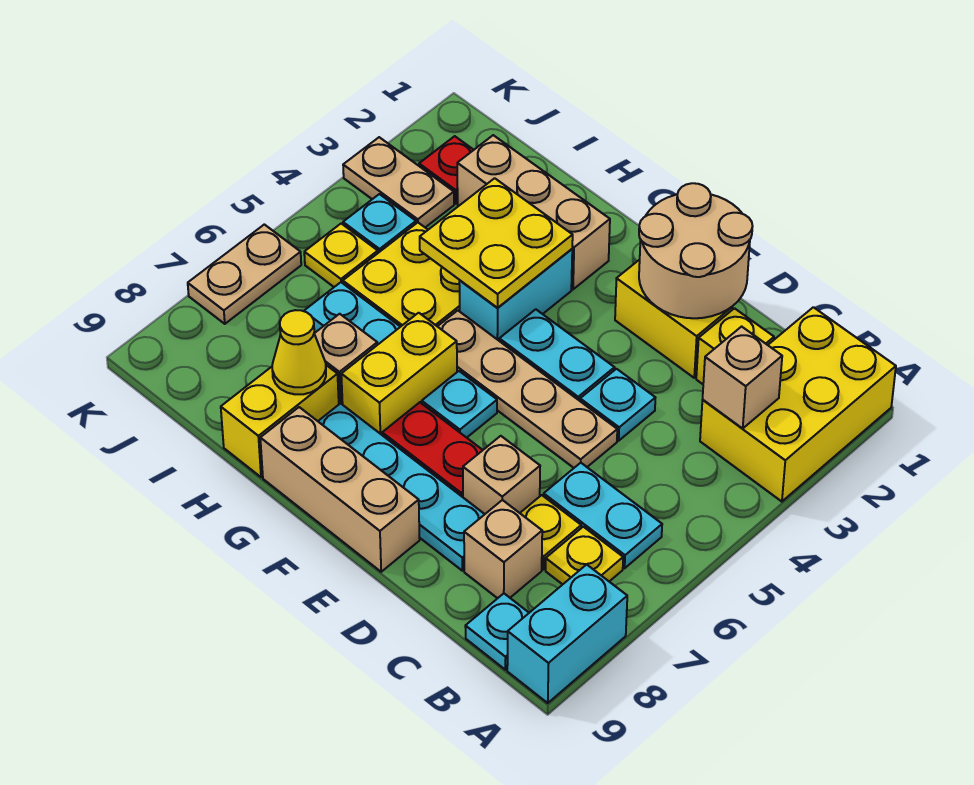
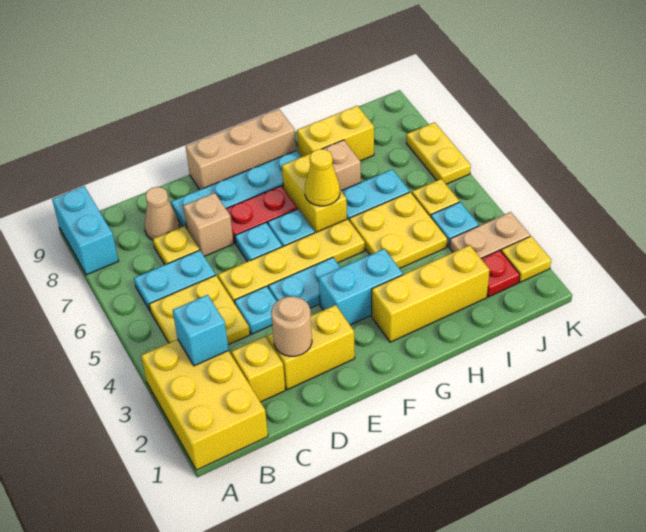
tan 1x1 brick [703,327,782,429] -> cyan 1x1 brick [173,295,229,366]
yellow 1x1 plate [546,527,623,584] -> yellow 1x1 plate moved to [501,236,551,282]
cyan 1x1 plate [465,594,529,670] -> cyan 1x1 plate moved to [235,223,282,262]
tan 1x1 brick [464,500,542,598] -> tan 1x1 cone [145,187,179,240]
tan 2x2 round brick [639,183,753,318] -> tan 1x1 round brick [271,296,312,356]
tan 1x4 plate [437,310,617,468] -> yellow 1x4 plate [218,219,365,304]
tan 1x3 brick [457,135,610,289] -> yellow 1x3 brick [372,245,490,342]
cyan 1x2 brick [459,249,572,340] -> cyan 1x2 brick turned to [319,249,403,325]
yellow 2x2 plate [420,178,573,308] -> yellow 2x2 plate moved to [149,275,250,345]
yellow 1x2 brick [221,365,339,477] -> yellow 1x2 brick turned to [297,106,374,161]
yellow 1x1 cone [272,310,326,394] -> yellow 1x1 cone moved to [305,149,340,206]
tan 1x2 plate [188,224,301,324] -> yellow 1x2 plate [406,122,471,184]

